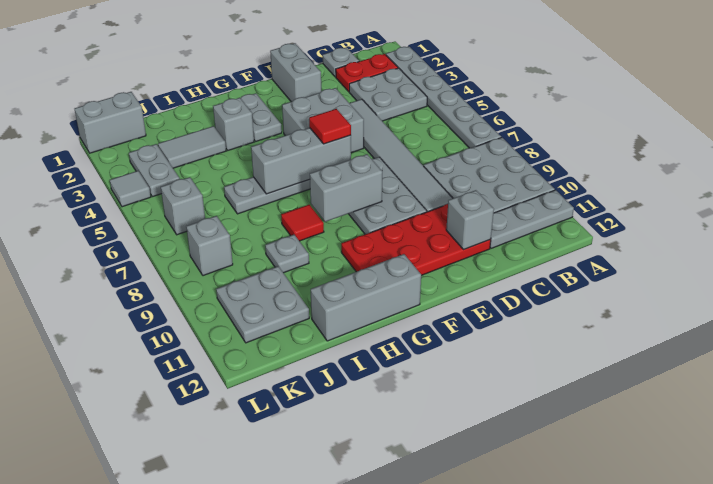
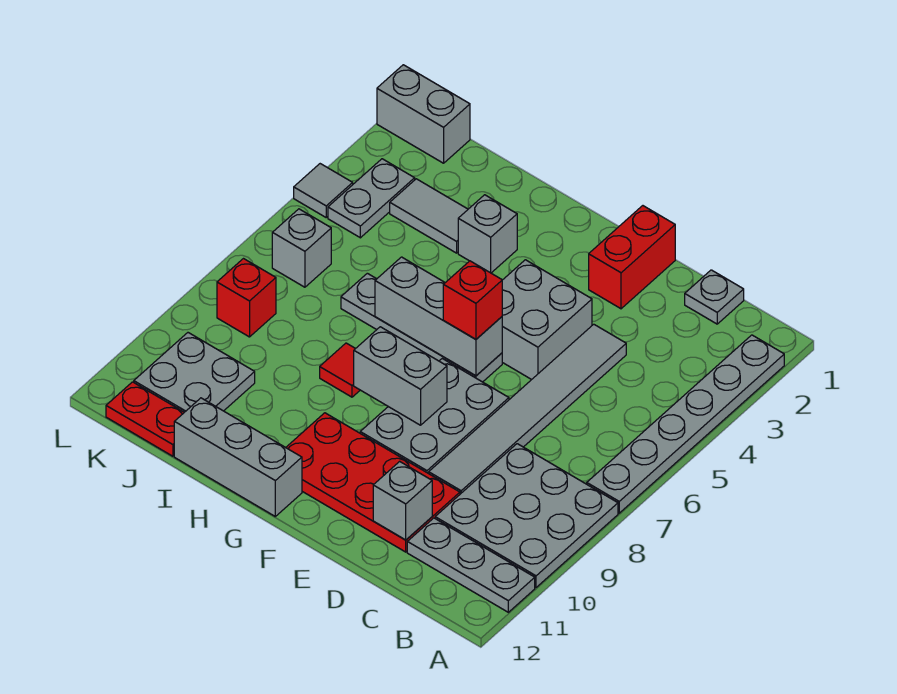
red 1x2 plate [336,54,398,92] -> red 1x2 plate moved to [106,382,184,456]
grey 2x2 plate [349,68,427,121] -> none
grey 1x2 brick [270,43,321,102] -> red 1x2 brick [589,206,675,309]
red 1x1 tile [309,109,351,144] -> red 1x1 brick [443,261,502,339]
grey 1x2 plate [241,93,282,141] -> none
grey 1x1 plate [265,235,309,273] -> none
grey 1x1 brick [186,216,233,276] -> red 1x1 brick [217,259,276,337]

